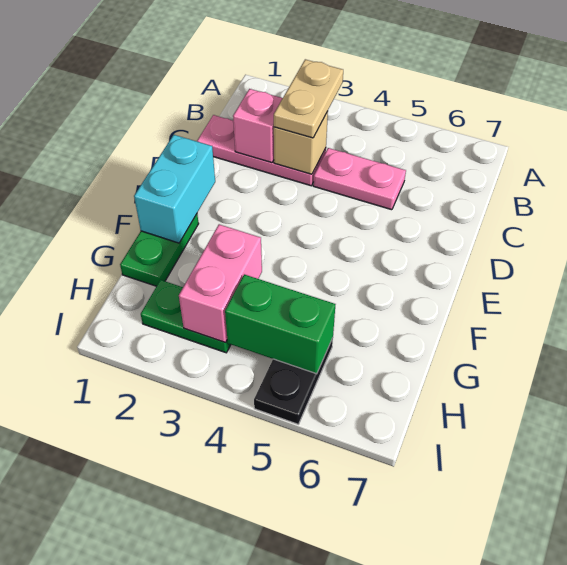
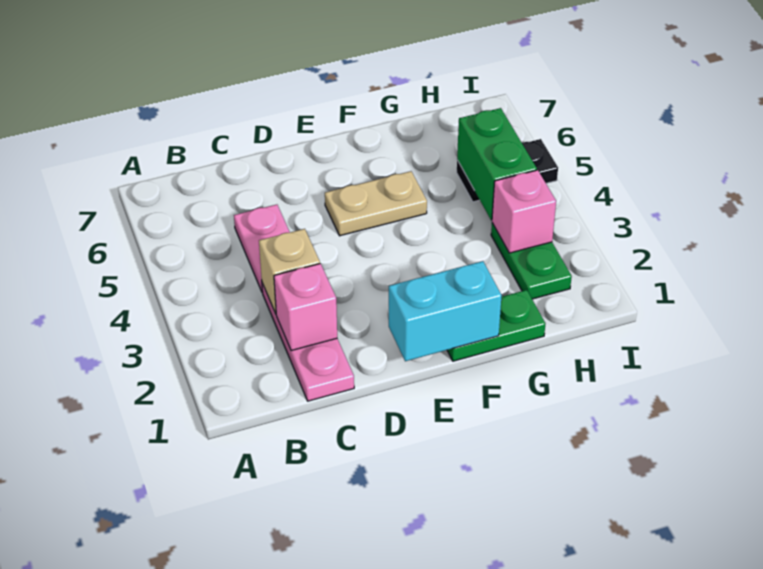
tan 1x2 plate [274,59,343,138] -> tan 1x2 plate moved to [325,171,427,236]
pink 1x2 brick [179,224,262,343] -> pink 1x1 brick [492,170,556,253]

